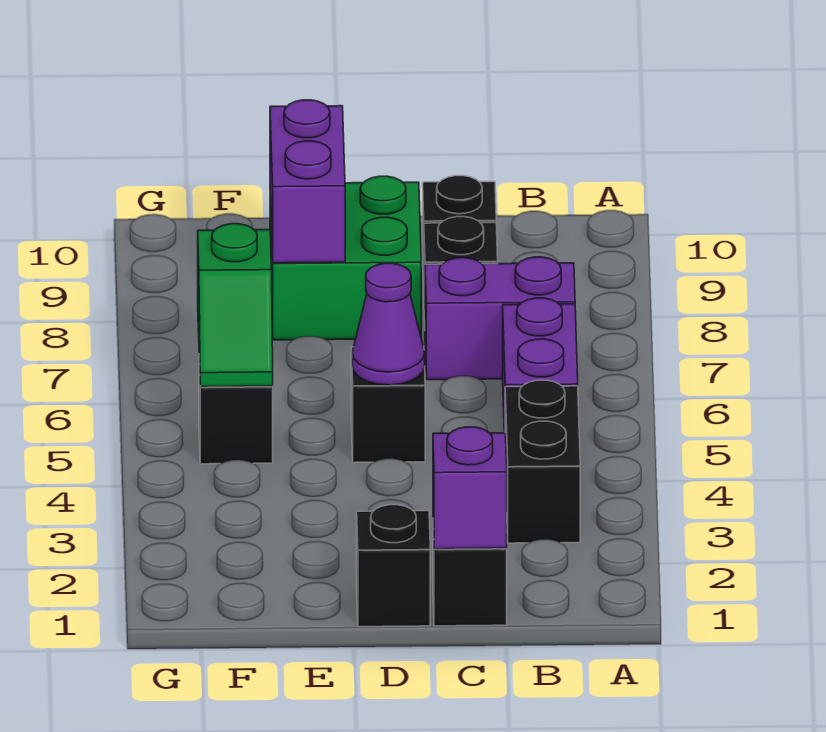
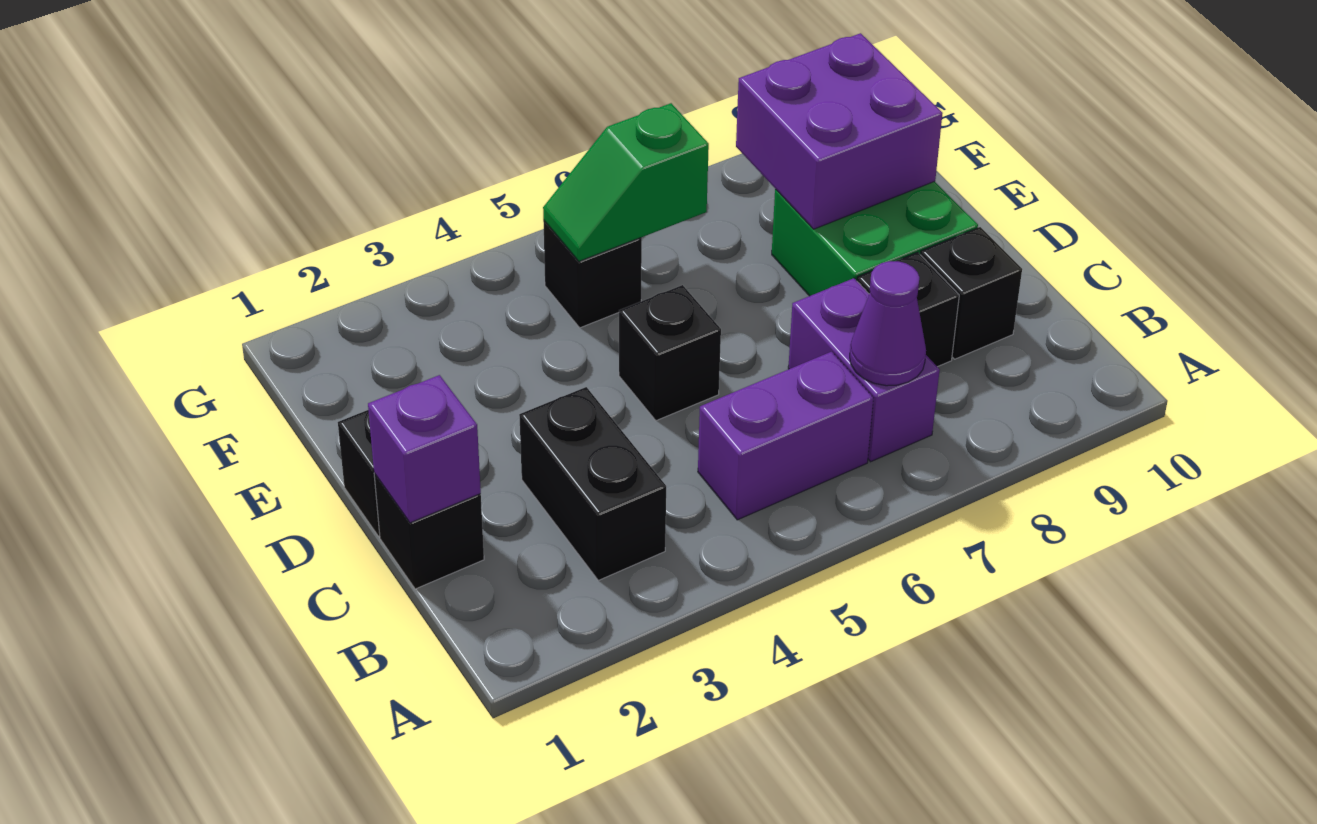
black 1x2 brick [505,380,580,543] -> black 1x2 brick turned to [519,387,666,580]
purple 1x1 cone [352,263,425,385] -> purple 1x1 cone moved to [850,261,926,386]
purple 1x2 brick [270,100,345,263] -> purple 2x2 brick [736,33,943,229]

